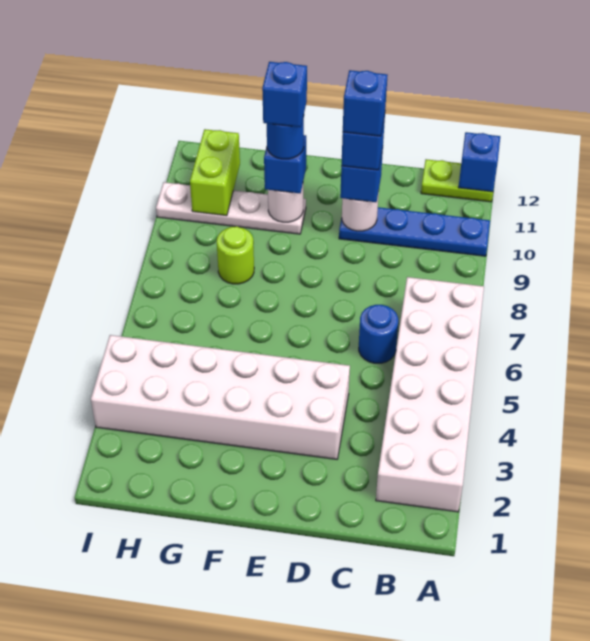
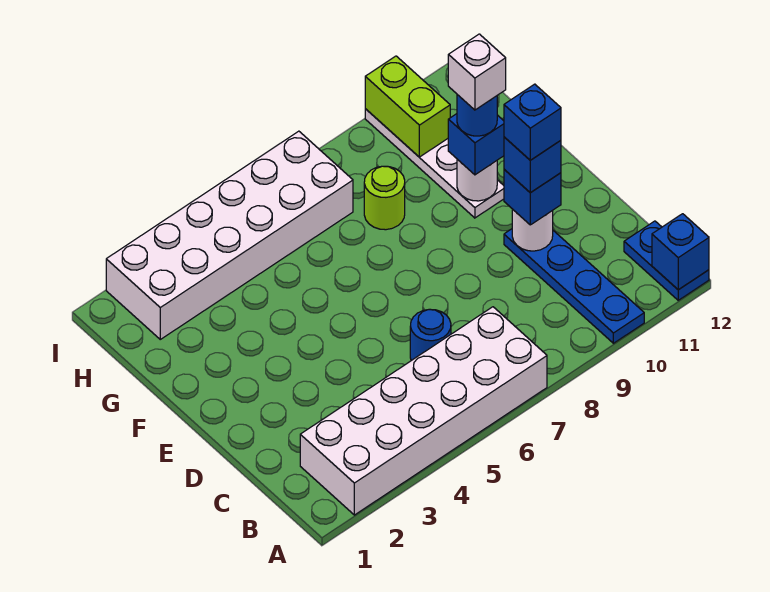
lime 1x2 plate [421,159,493,202] -> blue 1x2 plate [624,221,709,300]
white 2x6 brick [91,335,350,459] -> white 2x6 brick turned to [106,131,353,339]
blue 1x1 brick [262,62,307,127] -> white 1x1 brick [448,34,506,110]
lime 1x2 brick [190,129,240,216] -> lime 1x2 brick turned to [365,56,450,157]

